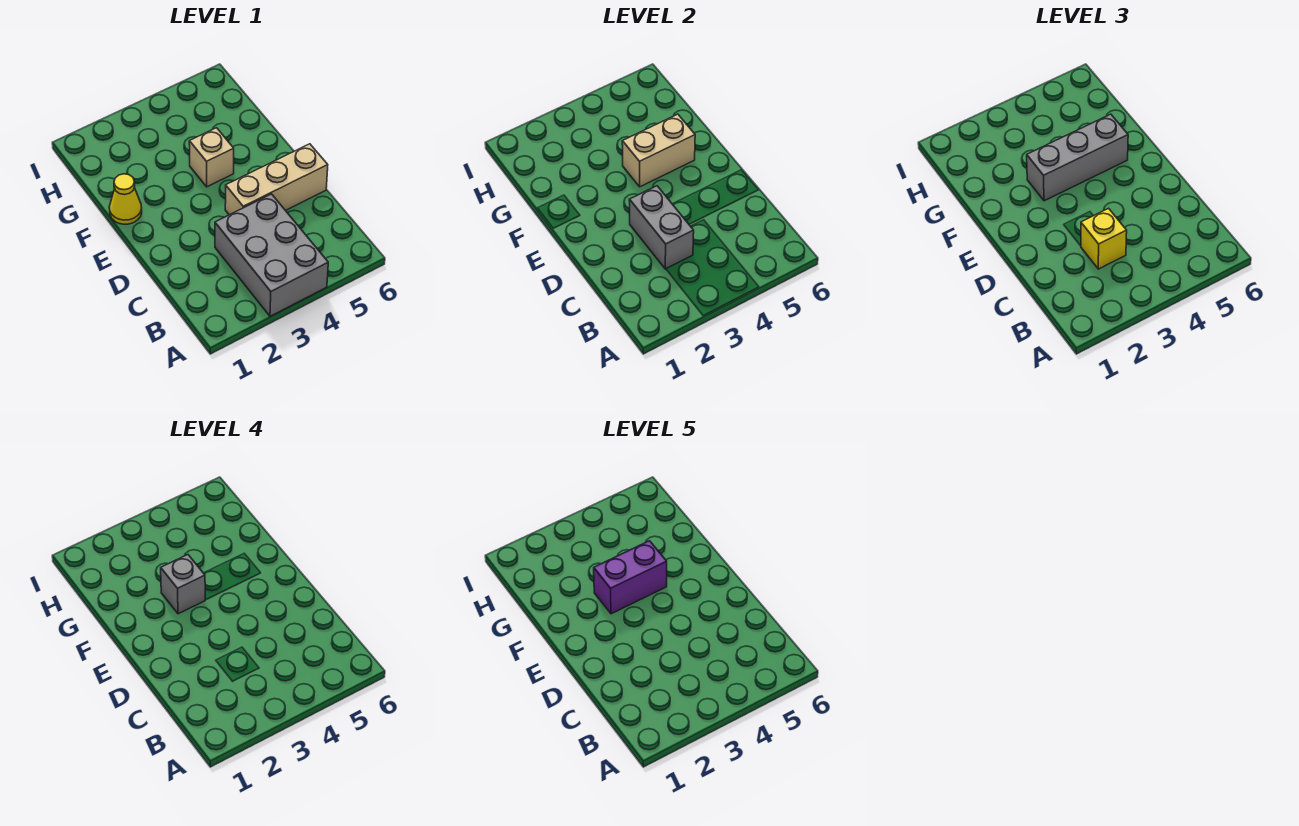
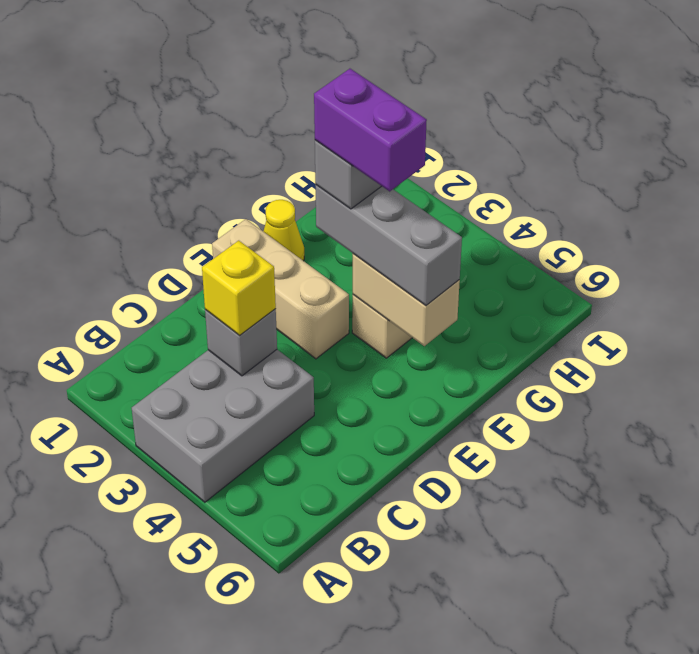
grey 1x2 brick [629,186,694,269] -> grey 1x1 brick [205,309,277,376]
tan 1x3 brick [225,144,328,215] -> tan 1x3 brick moved to [212,219,349,359]

